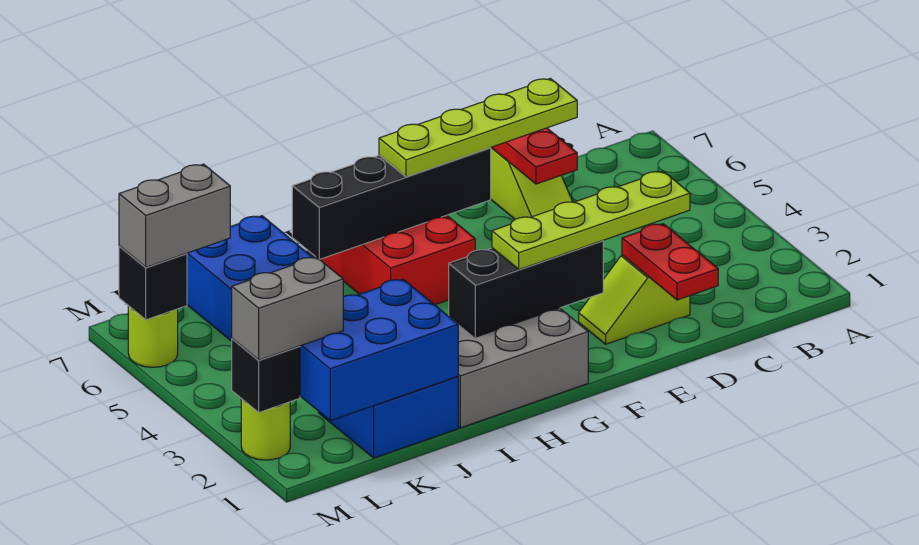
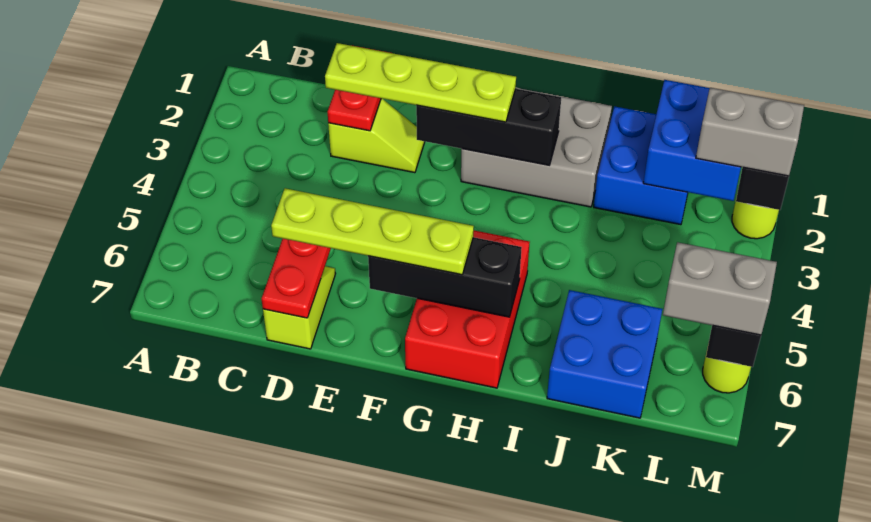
black 1x4 brick [292,148,491,259] -> black 1x3 brick [368,237,522,317]
blue 2x3 brick [300,279,458,421] -> blue 2x2 brick [643,80,741,201]

